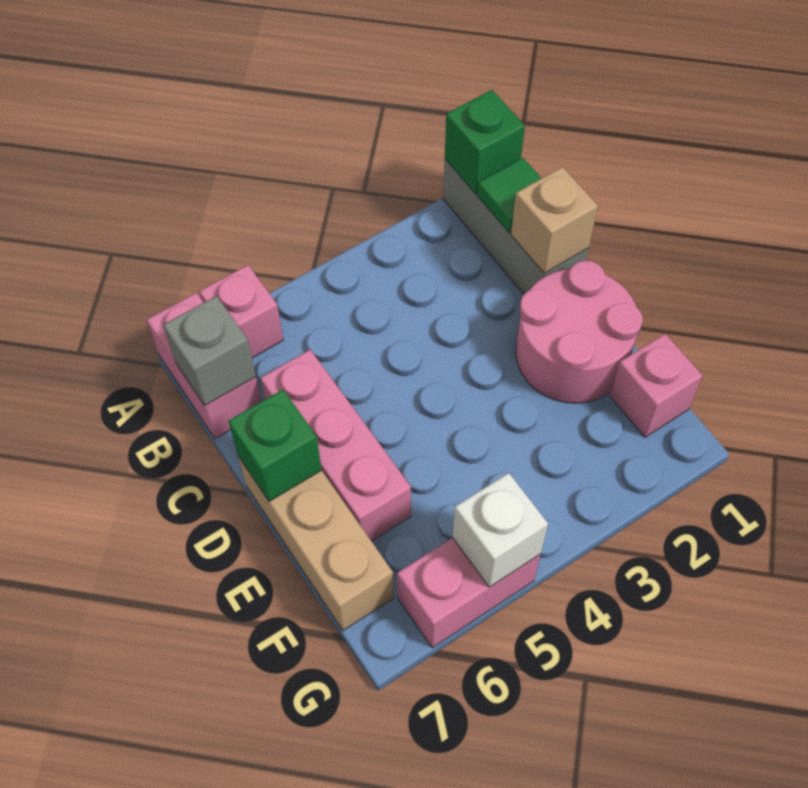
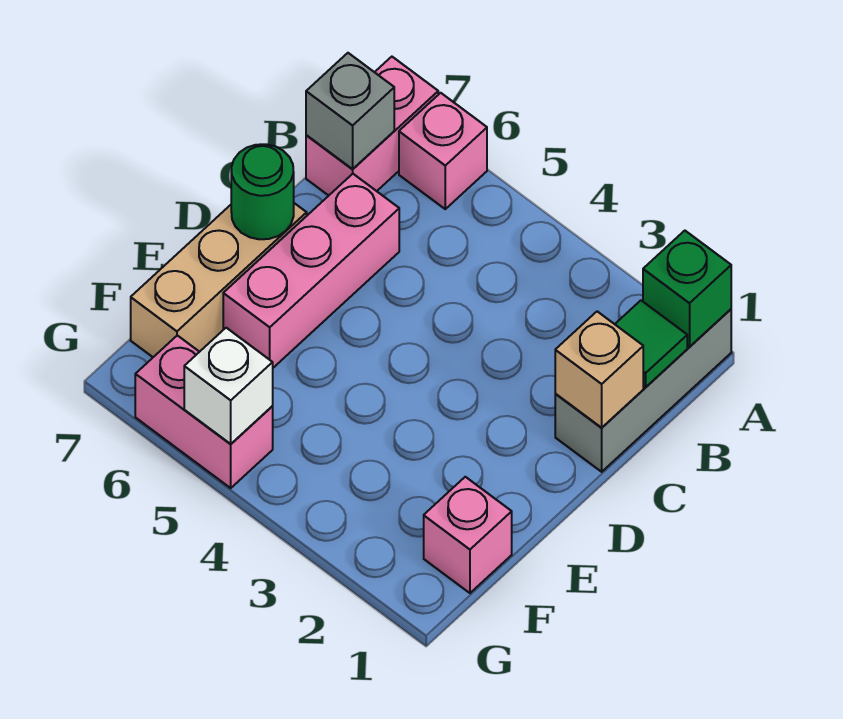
pink 2x2 round brick [516,261,643,403] -> none
green 1x1 brick [229,390,322,502] -> green 1x1 round brick [231,144,294,239]

